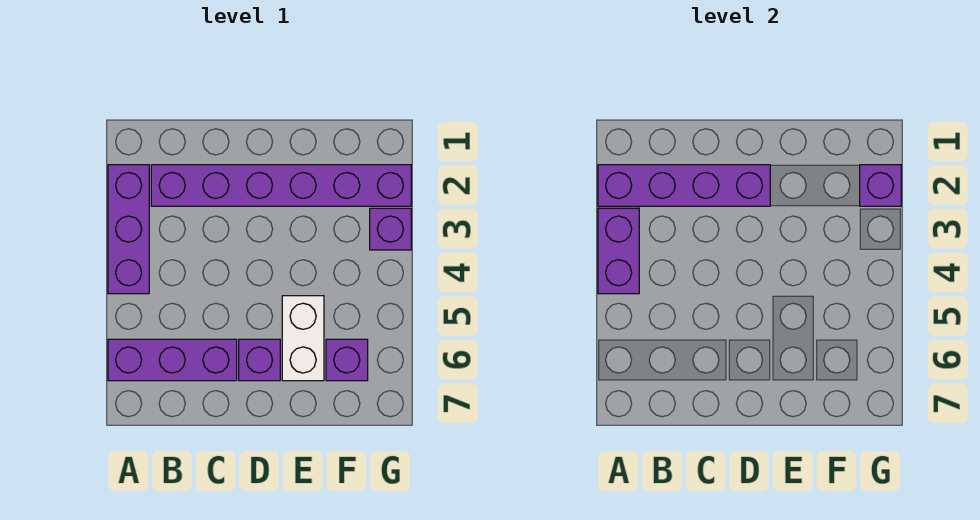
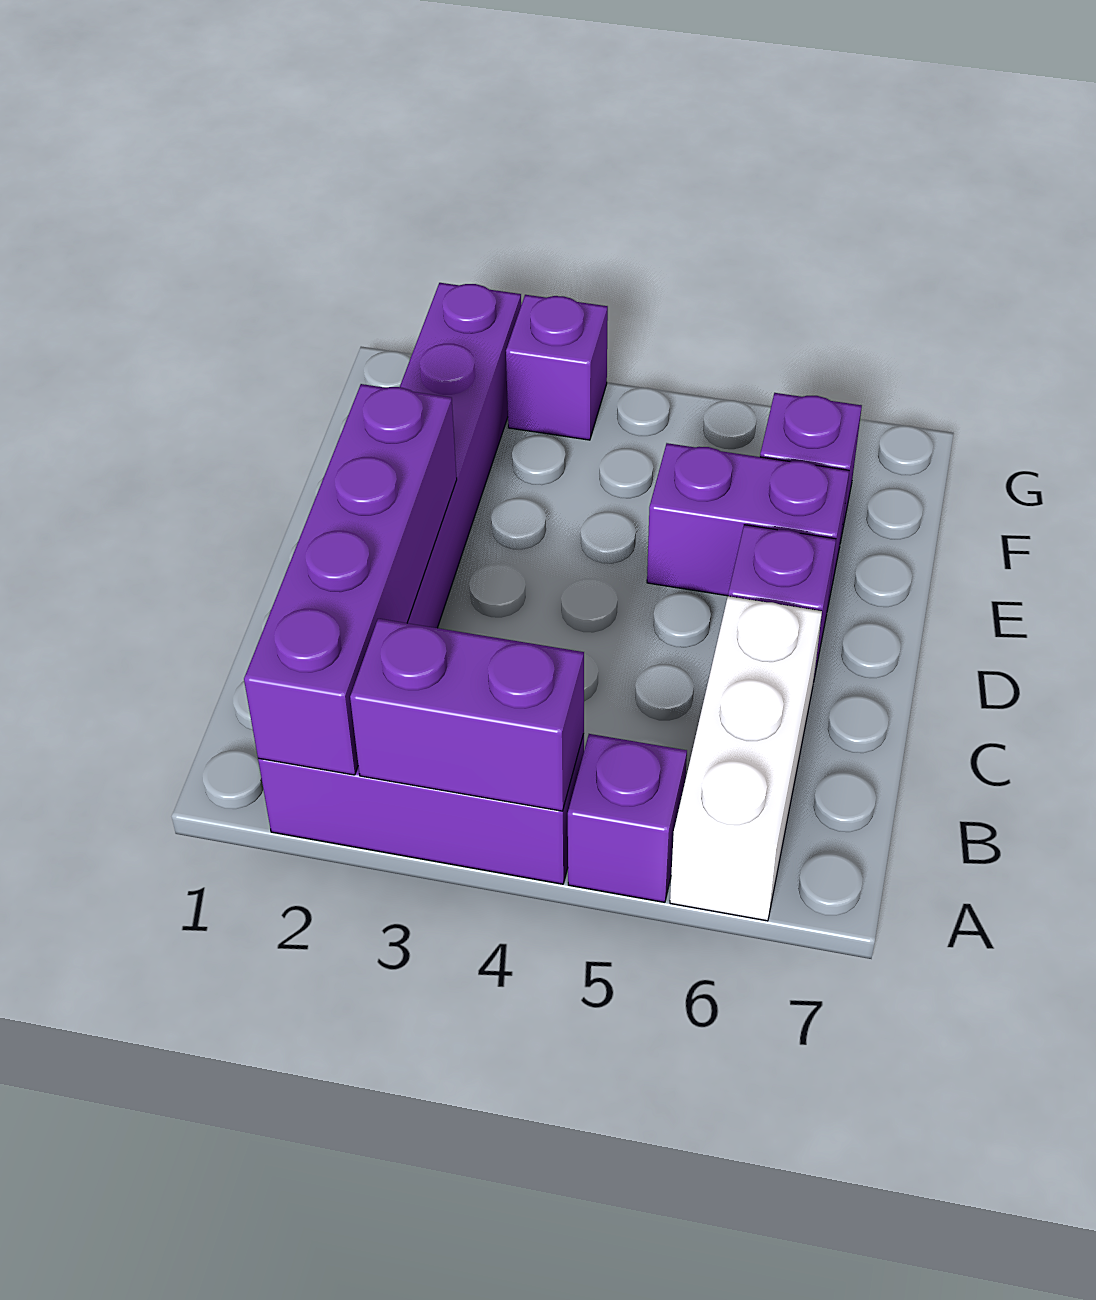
purple 1x3 brick [108,339,237,381] -> white 1x3 brick [670,596,822,921]
white 1x2 brick [282,296,324,381] -> purple 1x2 brick [647,443,849,609]
purple 1x1 brick [860,165,901,206] -> purple 1x1 brick moved to [568,734,687,902]

